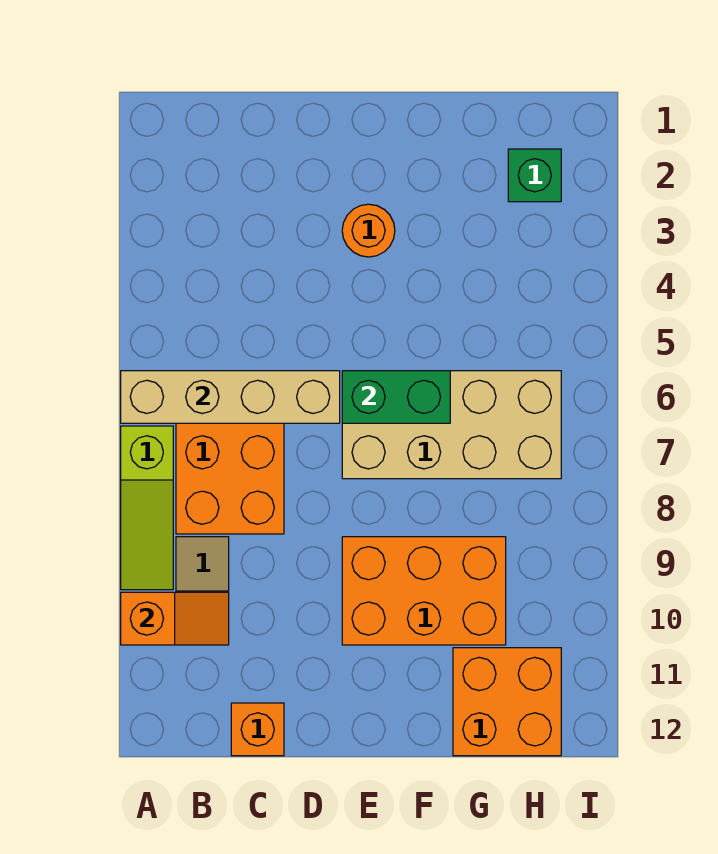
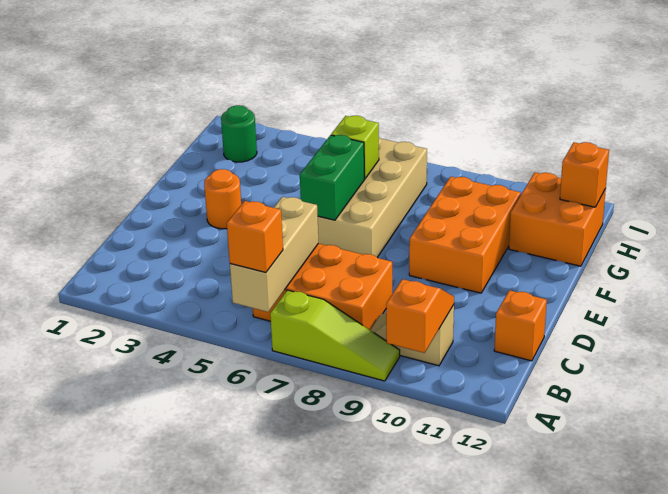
tan 1x4 brick [121,371,340,423] -> tan 1x3 brick [230,197,318,312]
none -> orange 1x1 brick [227,201,283,272]
none -> lime 1x1 brick [331,116,379,179]
green 1x1 brick [508,149,561,202] -> green 1x1 round brick [221,105,257,162]
none -> orange 1x1 brick [560,142,609,207]

